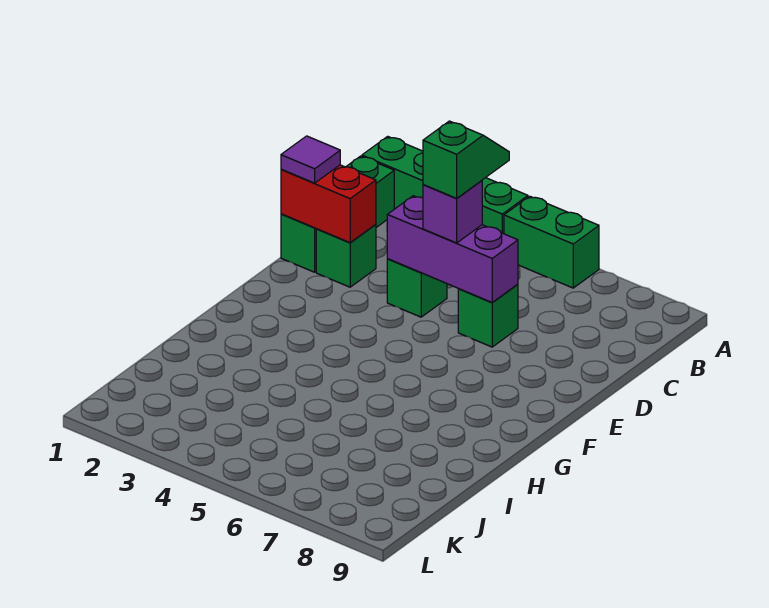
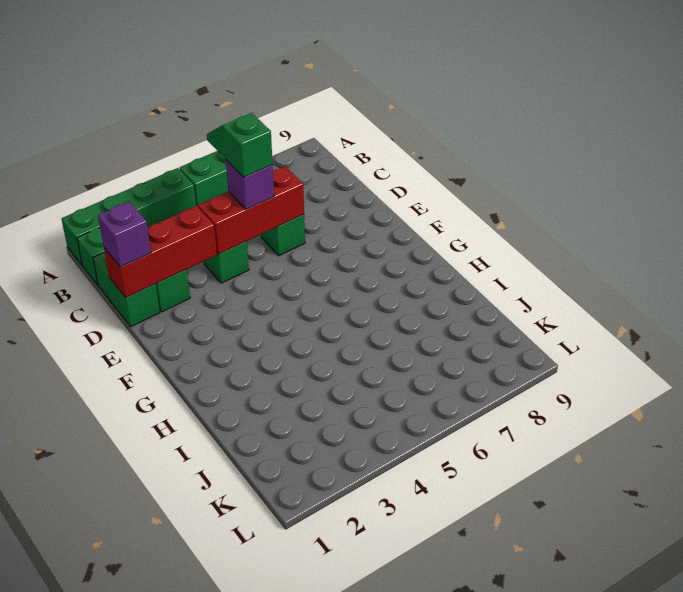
red 1x2 brick [281,165,376,243] -> red 1x3 brick [104,206,217,298]
purple 1x1 tile [281,136,340,183] -> purple 1x1 brick [98,202,151,267]
purple 1x3 brick [387,196,518,303] -> red 1x3 brick [198,166,304,254]

